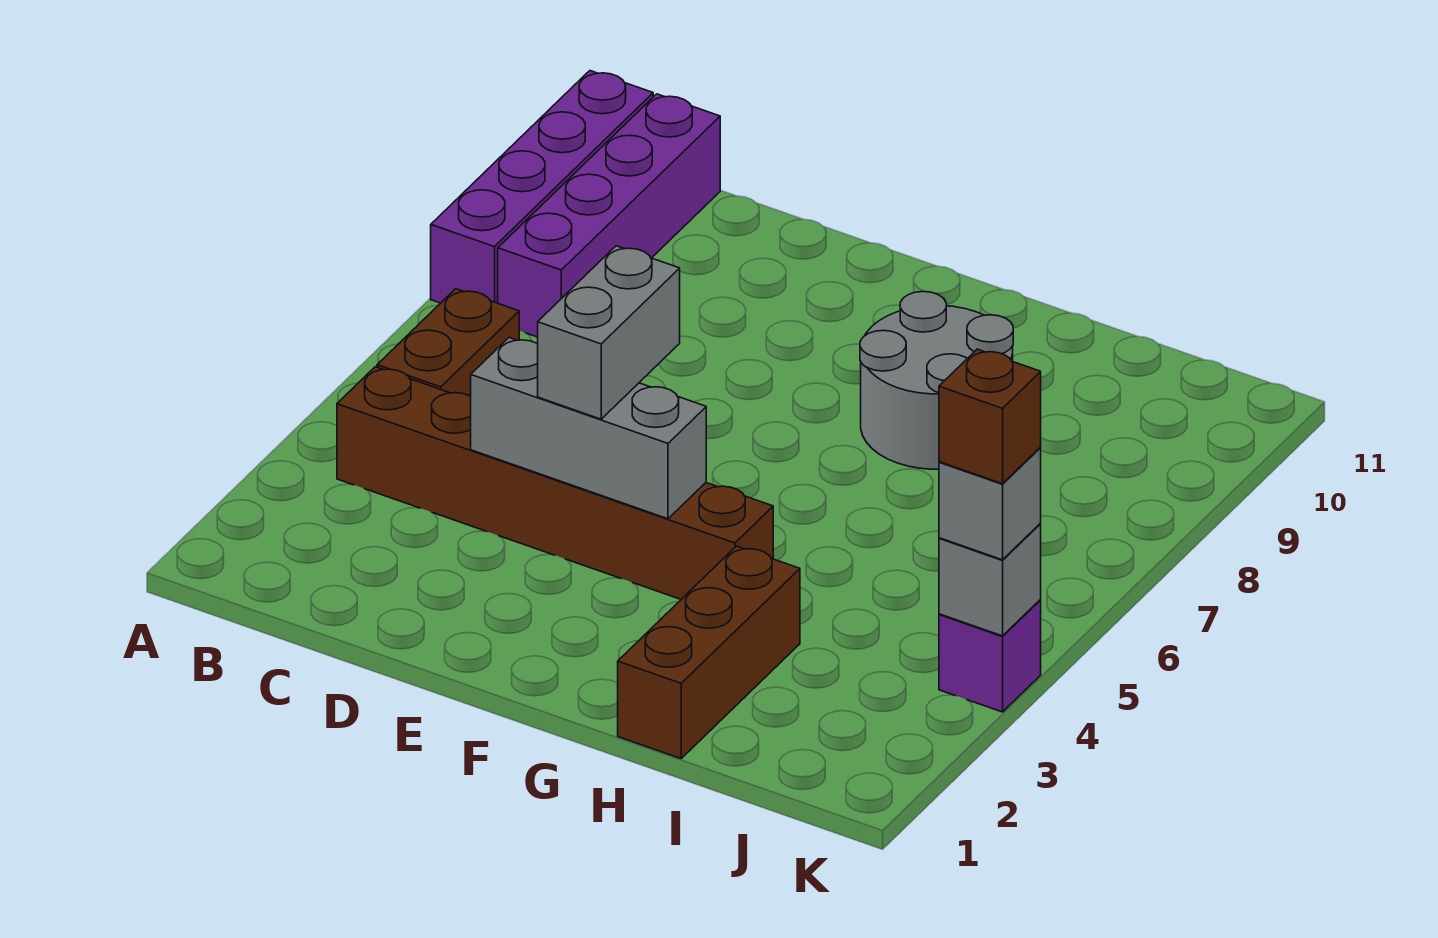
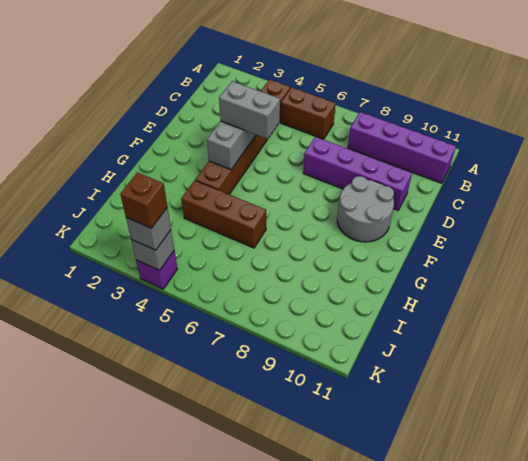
purple 1x4 brick [431,71,653,303] -> purple 1x4 brick moved to [303,137,412,210]
grey 2x2 round brick [860,291,1013,469] -> grey 2x2 round brick moved to [337,176,394,242]
brown 1x3 brick [618,546,800,759] -> brown 1x3 brick moved to [181,181,266,248]

